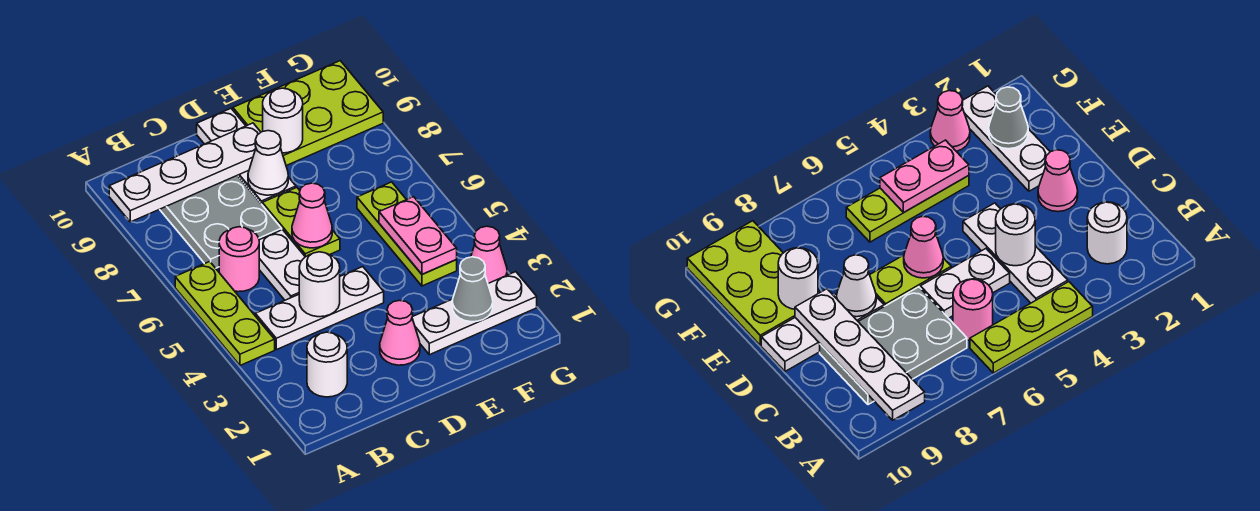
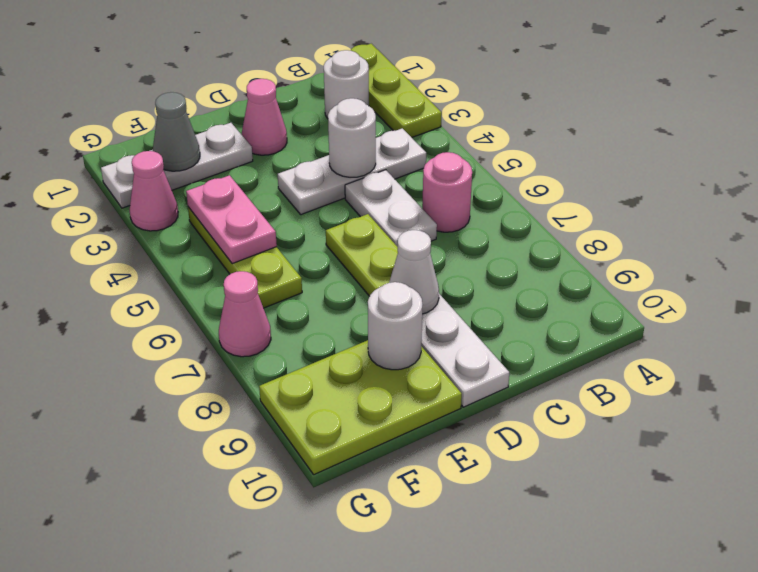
lime 1x3 plate [175,262,275,365] -> lime 1x3 plate moved to [350,44,442,137]
white 1x4 plate [109,123,261,222] -> none
grey 2x3 plate [160,175,282,268] -> none
pink 1x1 cone [292,183,332,248] -> pink 1x1 cone moved to [219,271,271,357]

